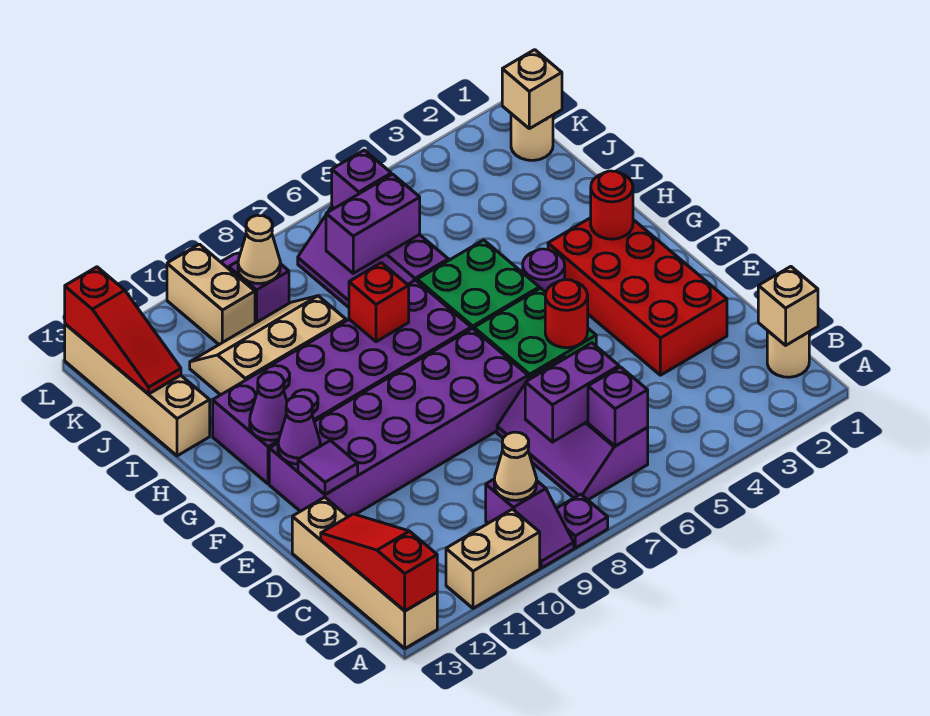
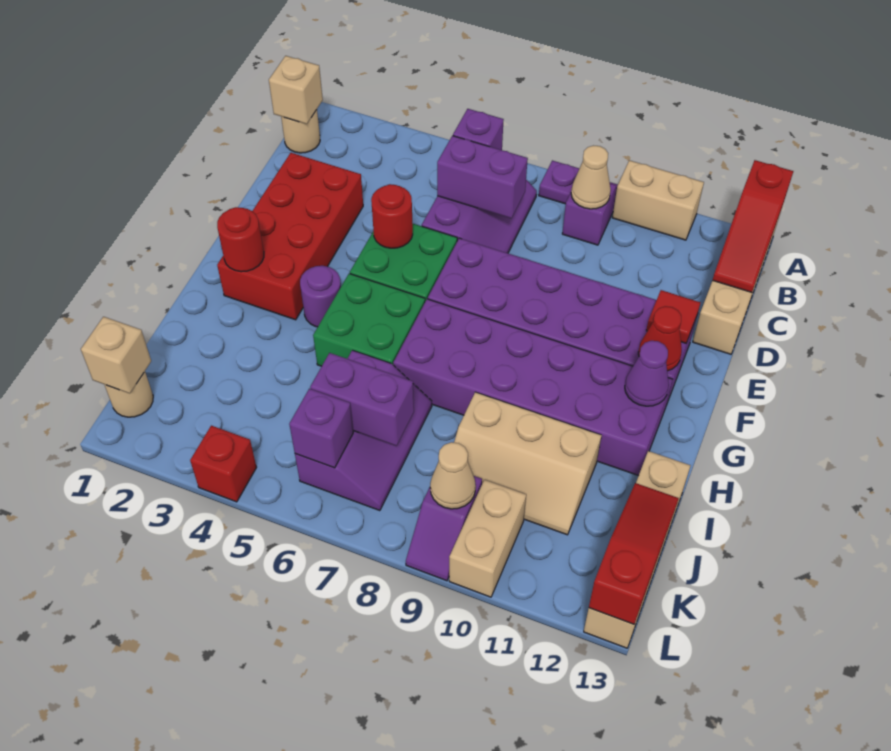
purple 1x1 tile [298,440,358,494] -> red 1x1 tile [646,290,700,343]
purple 1x1 cone [278,396,320,464] -> red 1x1 cone [638,306,682,371]
red 1x1 brick [349,263,409,342] -> red 1x1 brick moved to [190,426,257,502]

